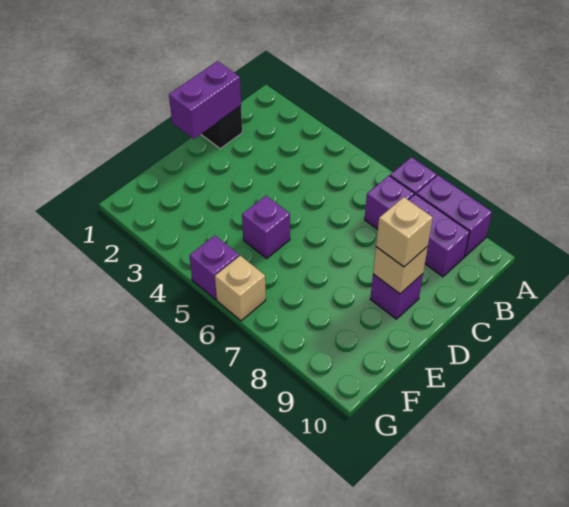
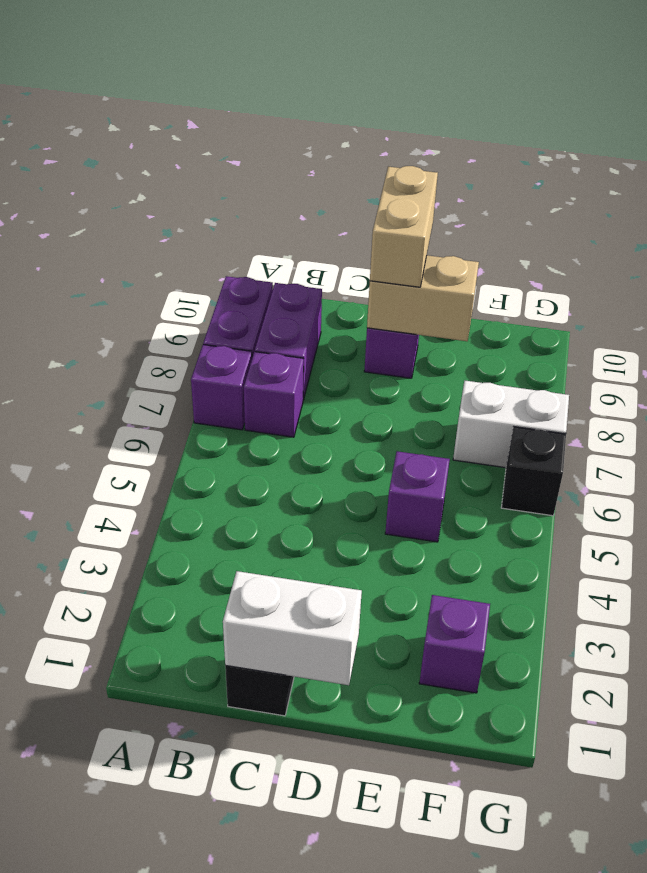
purple 1x2 brick [169,61,241,139] -> white 1x2 brick [223,571,362,685]
tan 1x1 brick [373,247,428,294] -> tan 1x2 brick [367,255,479,341]
tan 1x1 brick [376,197,433,267] -> tan 1x2 brick [370,166,438,287]
none -> white 1x2 brick [453,381,569,468]
purple 1x1 brick [189,235,239,300] -> purple 1x1 brick moved to [419,595,490,693]
tan 1x1 brick [215,256,266,321] -> black 1x1 brick [501,427,566,516]

